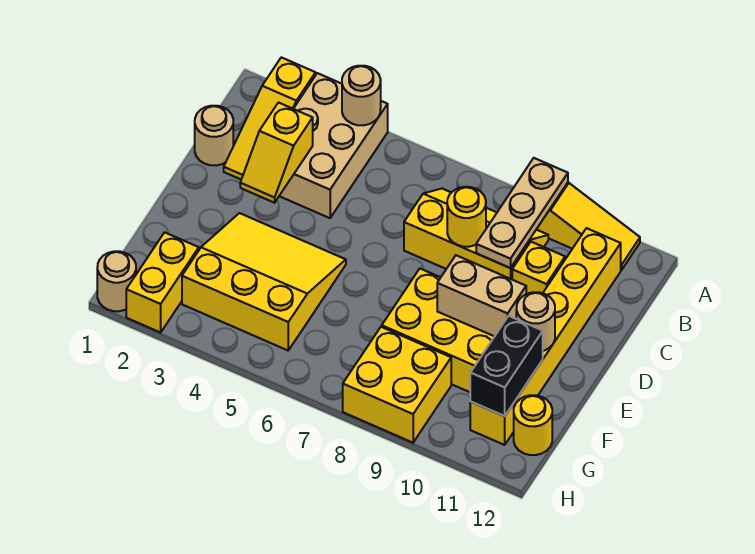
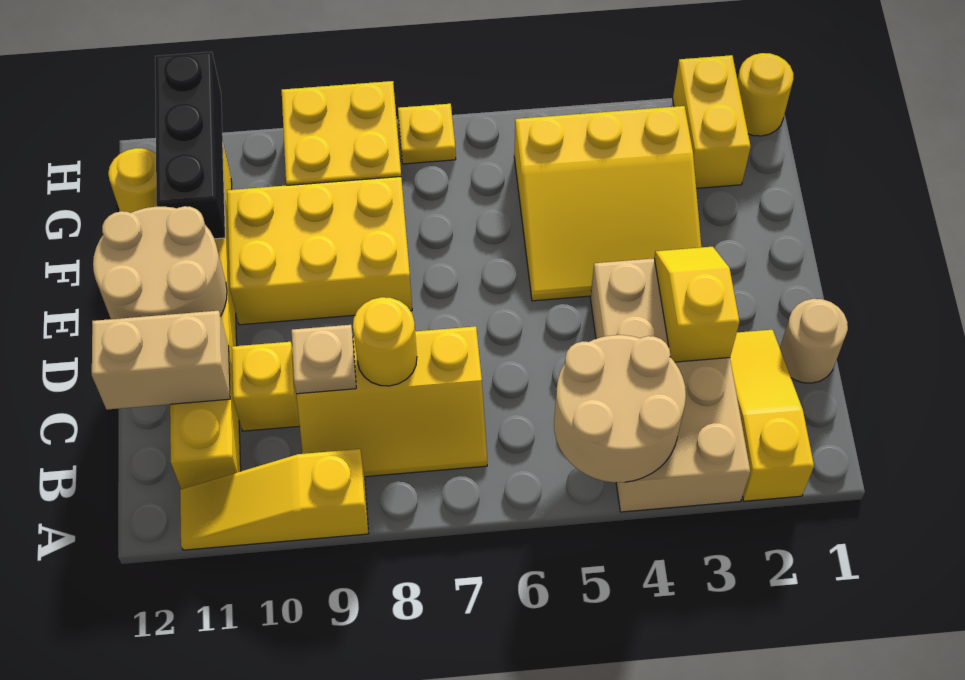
tan 2x3 brick [280,73,388,218] -> tan 2x4 brick [590,258,750,512]
tan 1x1 round brick [342,66,381,125] -> tan 2x2 round brick [554,335,686,482]
tan 1x3 plate [476,158,568,268] -> tan 1x1 plate [292,325,356,394]
tan 1x2 brick [437,255,526,336] -> tan 1x2 brick moved to [92,311,230,410]
tan 1x1 round brick [516,292,555,351] -> tan 2x2 round brick [93,206,227,319]
black 1x2 brick [470,316,543,416] -> black 1x3 brick [155,52,225,239]
tan 1x1 round brick [97,251,136,311] -> yellow 1x1 round brick [737,53,793,136]
none -> yellow 1x1 plate [398,104,456,164]

